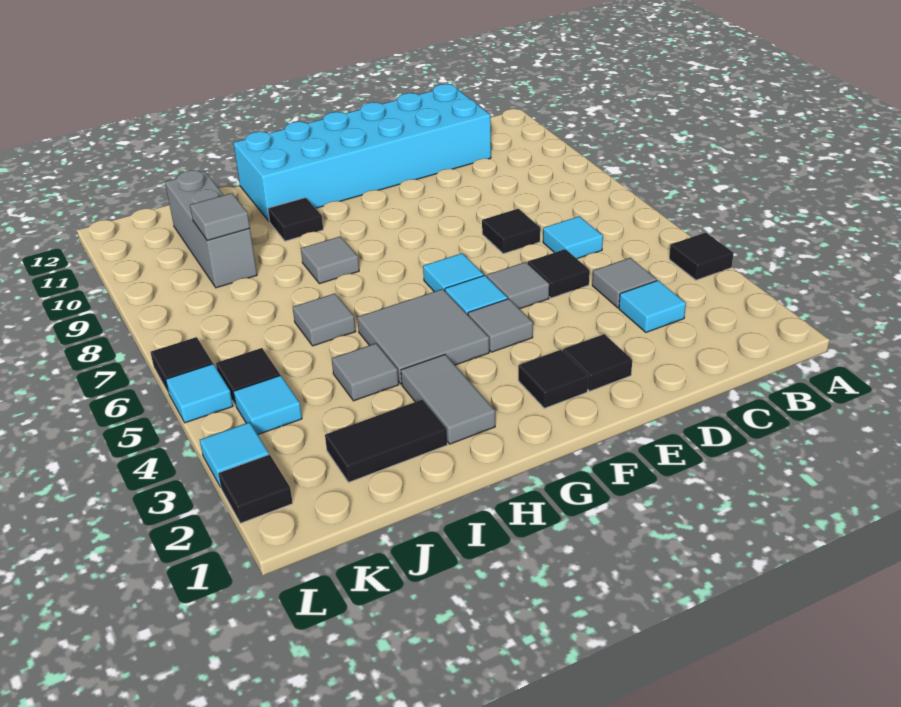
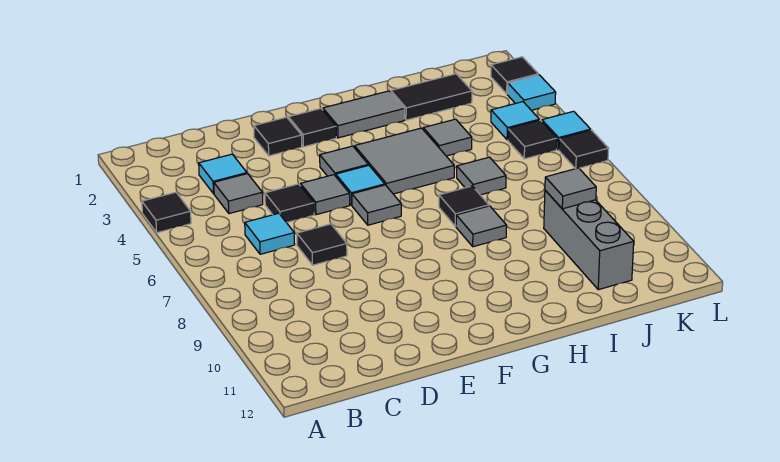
cyan 2x6 brick [233,84,491,222] -> none
cyan 1x1 tile [423,253,484,292] -> grey 1x1 tile [352,185,401,225]
grey 1x2 tile [401,355,495,444] -> grey 1x2 tile turned to [323,91,405,138]
black 1x1 tile [268,198,323,241] -> black 1x1 tile moved to [439,186,489,226]

